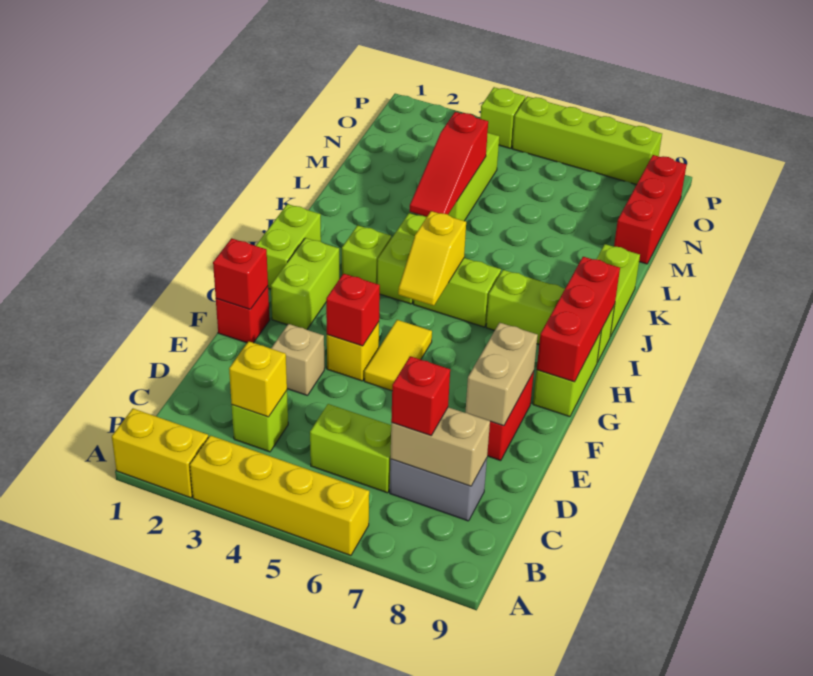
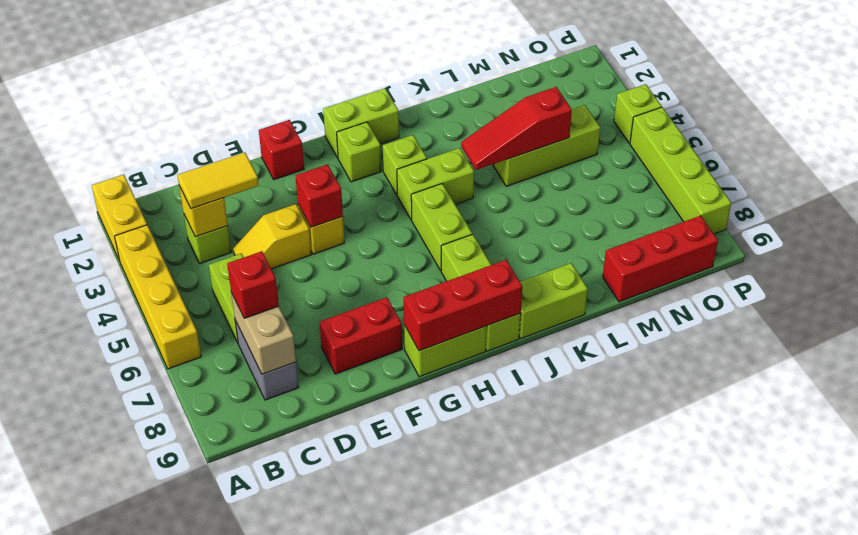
tan 1x1 brick [271,324,324,396] -> none
tan 1x2 brick [465,323,538,426] -> none
red 1x1 brick [213,238,268,309] -> none
yellow 1x2 tile [364,320,432,391] -> yellow 1x2 tile moved to [177,152,259,209]
lime 1x2 brick [271,238,339,330] -> lime 1x1 brick [337,122,381,182]
yellow 1x2 slope [398,211,466,306] -> yellow 1x2 slope moved to [233,204,311,269]

